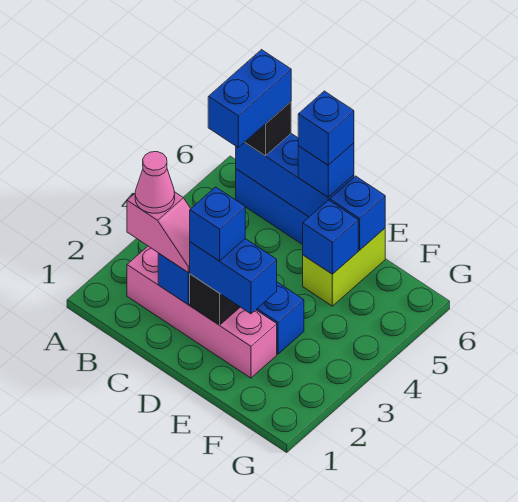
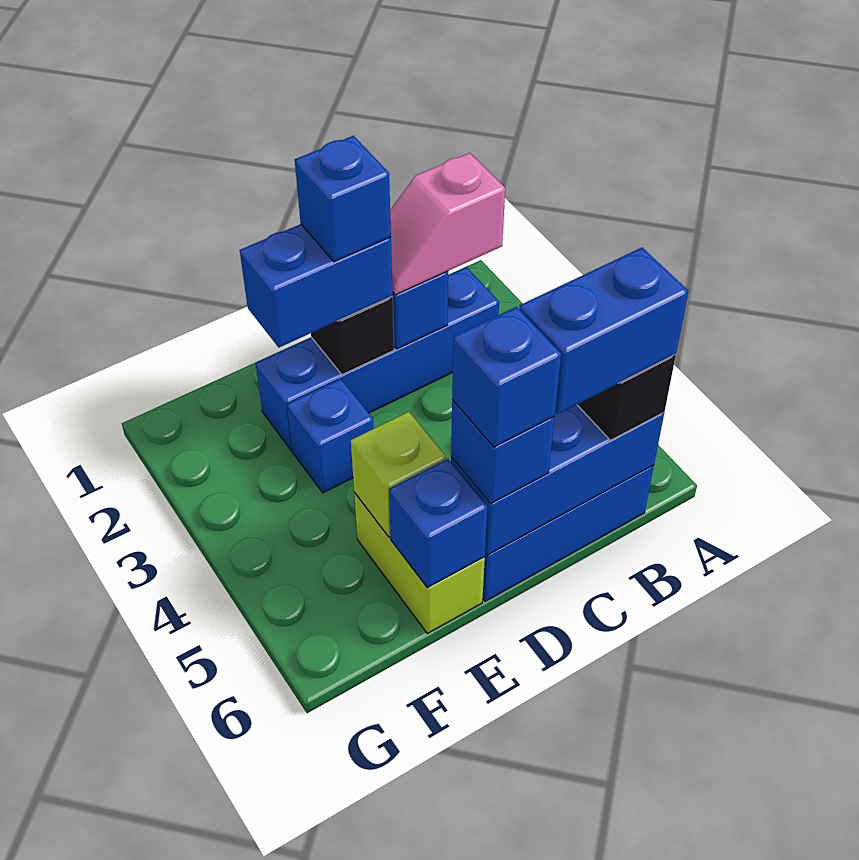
pink 1x4 brick [127,246,277,378] -> blue 1x4 brick [256,267,499,451]
pink 1x1 cone [135,152,175,213] -> none
blue 1x2 brick [208,50,291,147] -> blue 1x2 brick turned to [519,248,688,414]
blue 1x1 brick [303,200,358,274] -> lime 1x1 brick [351,412,446,537]

